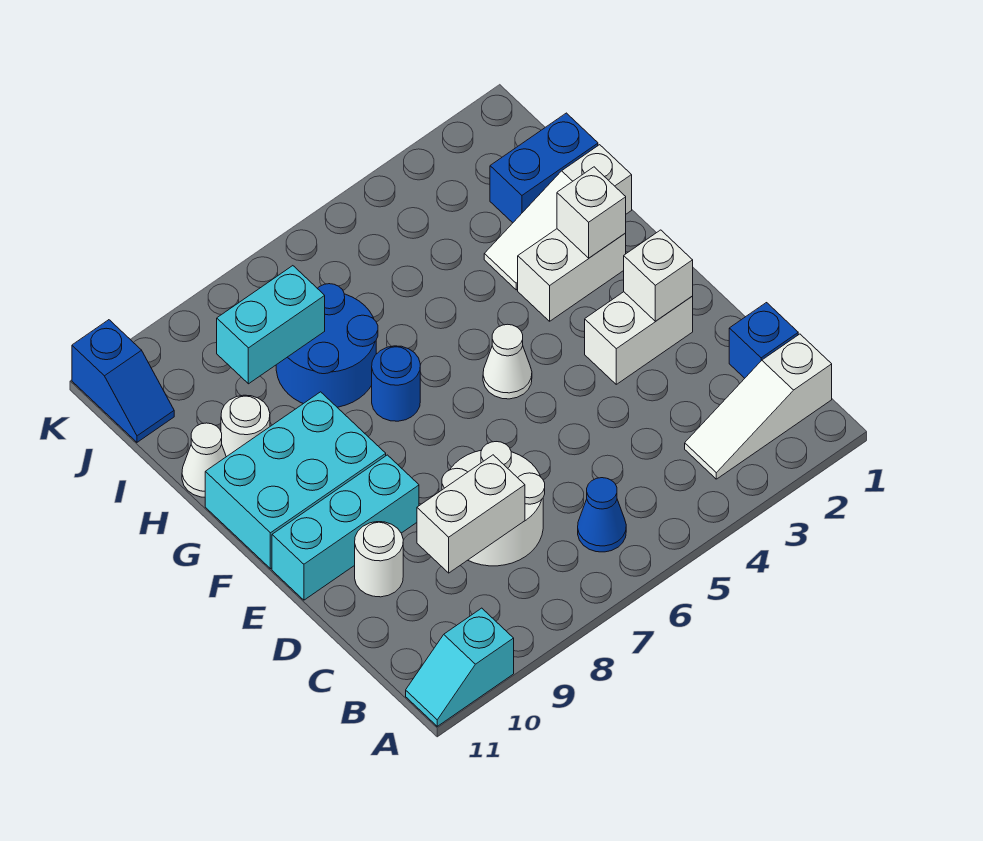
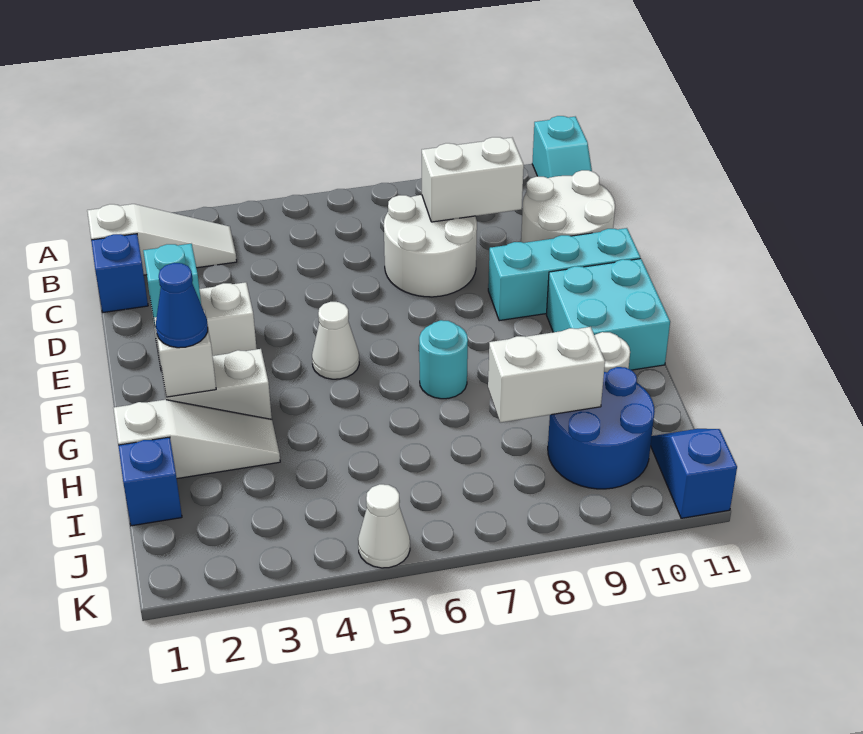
cyan 1x2 slope [406,608,514,726] -> cyan 1x2 slope turned to [532,116,592,178]
blue 1x1 cone [578,478,626,552] -> blue 1x1 cone moved to [155,263,208,348]
white 1x1 round brick [355,522,403,597] -> white 2x2 round brick [521,170,615,243]
white 1x1 brick [624,230,693,321] -> cyan 1x1 brick [143,244,201,327]
cyan 2x3 brick [205,392,386,569] -> cyan 2x2 brick [546,259,670,370]
blue 1x1 round brick [372,346,420,421] -> cyan 1x1 round brick [419,320,468,399]
blue 2x2 round brick [276,284,378,407] -> blue 2x2 round brick moved to [548,367,655,489]
white 1x1 cone [182,423,226,497] -> white 1x1 cone moved to [358,484,410,568]
blue 1x2 brick [490,113,598,223] -> blue 1x1 brick [118,437,182,526]
cyan 1x2 brick [217,266,325,384] -> white 1x2 brick [488,327,605,423]

